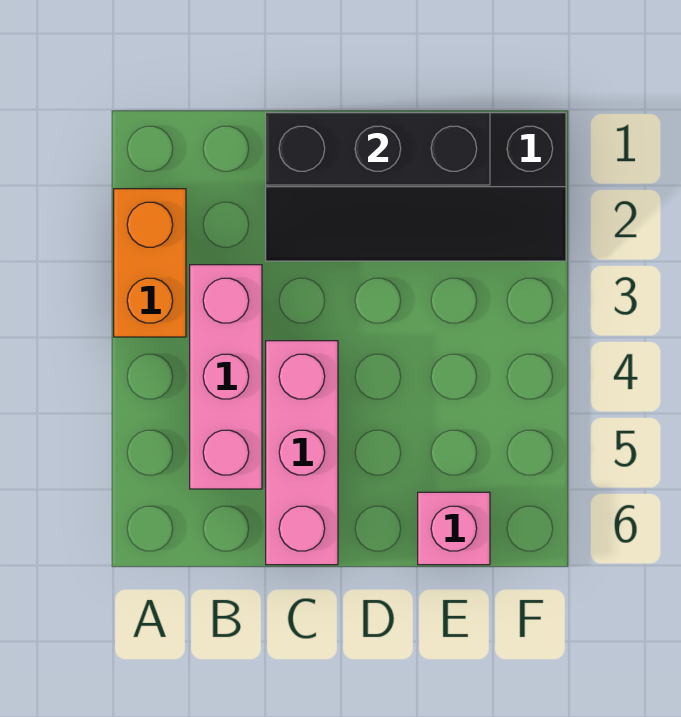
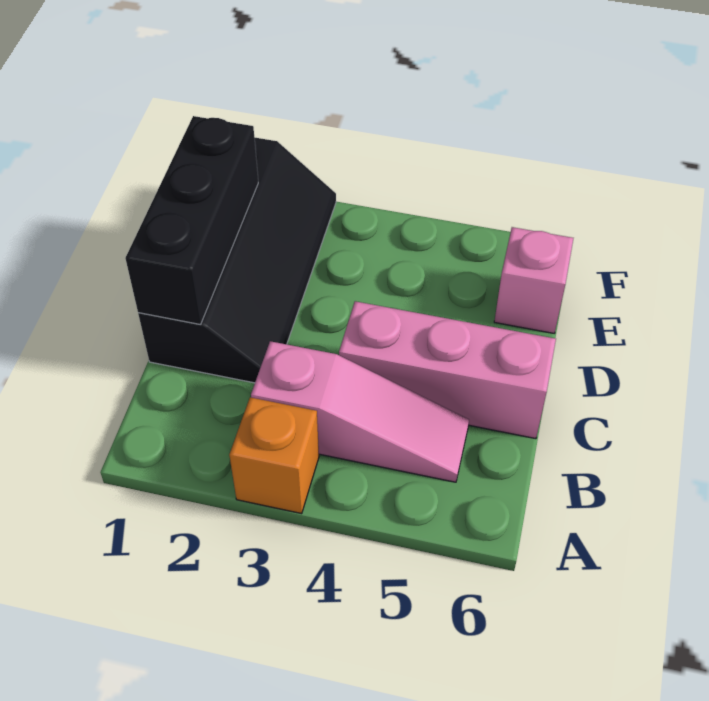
orange 1x2 brick [114,189,186,337] -> orange 1x1 brick [229,397,319,514]
pink 1x3 brick [190,265,262,489] -> pink 1x3 slope [251,341,469,482]

